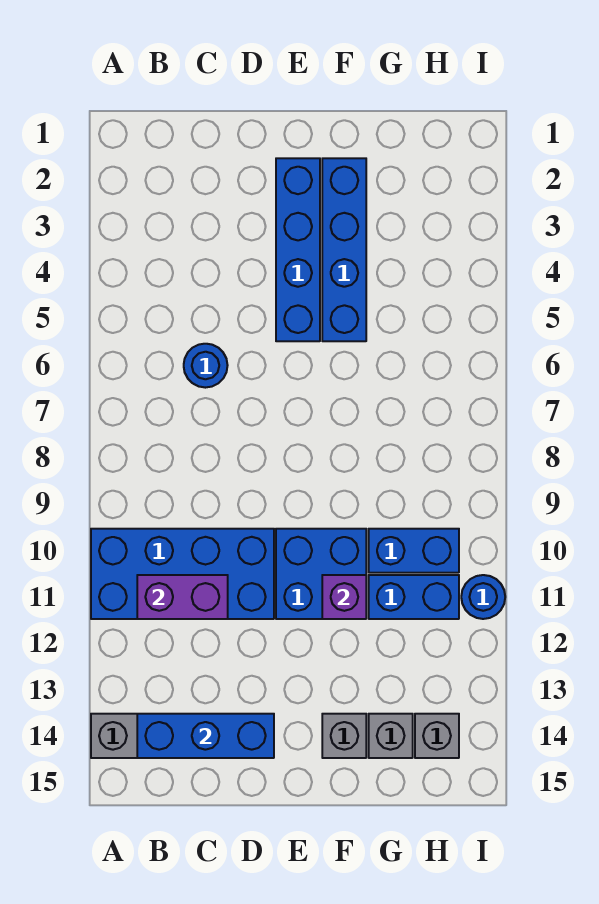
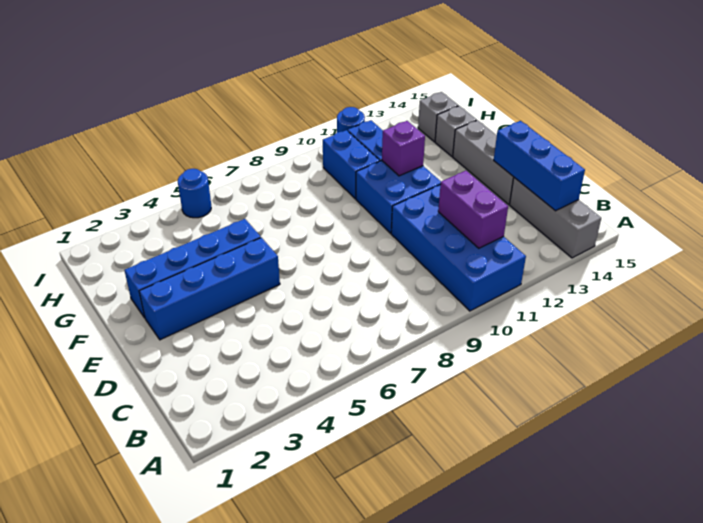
blue 1x1 round brick [184,344,228,388] -> blue 1x1 round brick moved to [178,169,211,218]
grey 1x1 brick [322,714,366,758] -> grey 1x3 brick [453,120,514,204]

